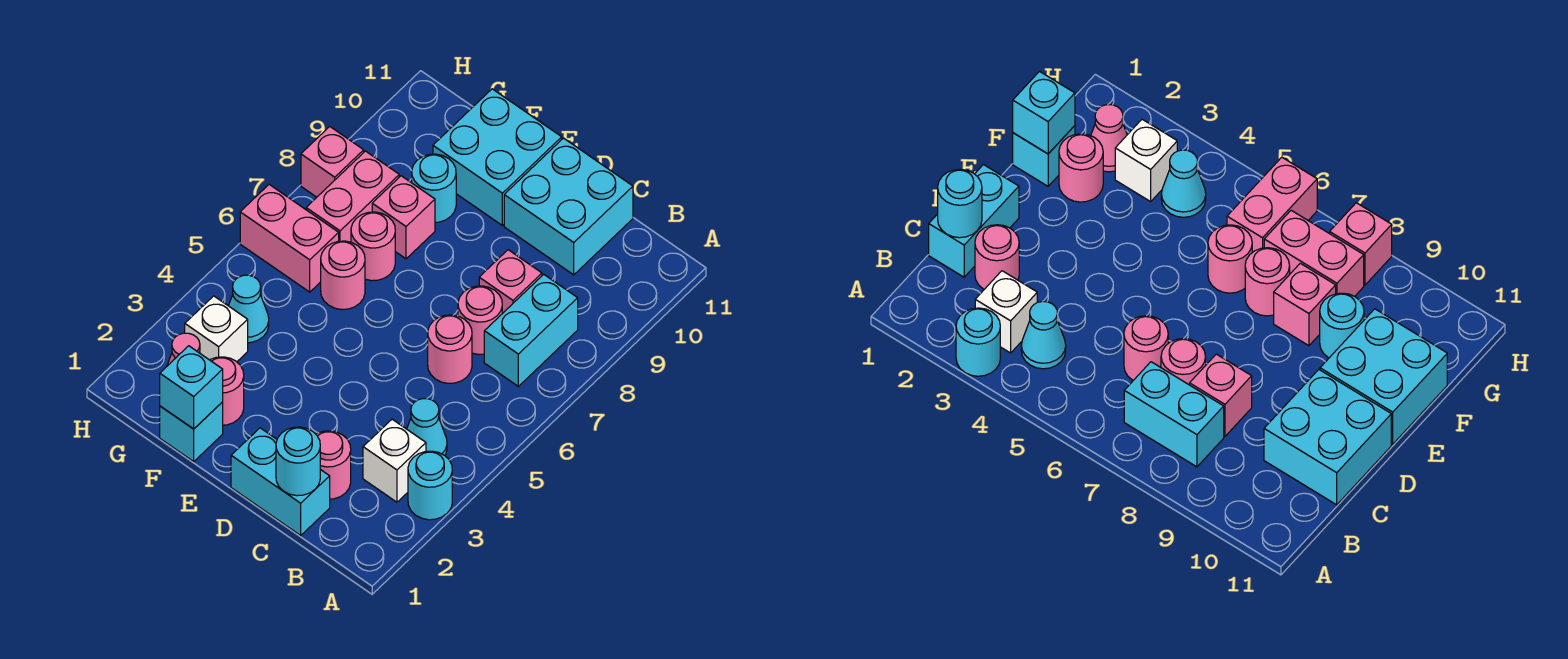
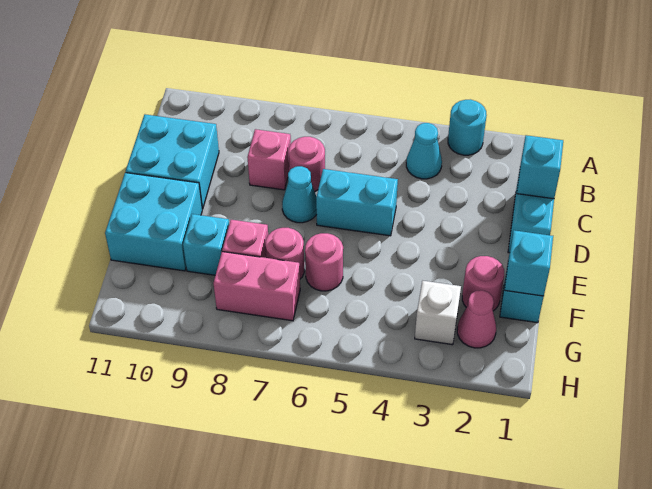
white 1x1 brick [363,419,426,502] -> none
cyan 1x2 brick [484,274,578,386] -> cyan 1x2 brick moved to [316,169,398,236]
cyan 1x1 round brick [276,427,320,496] -> cyan 1x1 brick [517,135,563,199]
pink 1x1 round brick [316,431,351,499] -> none
pink 1x1 round brick [428,315,472,383] -> none
cyan 1x1 round brick [412,154,456,222] -> cyan 1x1 brick [183,214,229,275]
cyan 1x1 cone [229,275,269,343] -> cyan 1x1 cone moved to [282,166,317,223]
pink 1x2 brick [240,185,339,292] -> none
pink 1x1 brick [301,127,364,197] -> none

